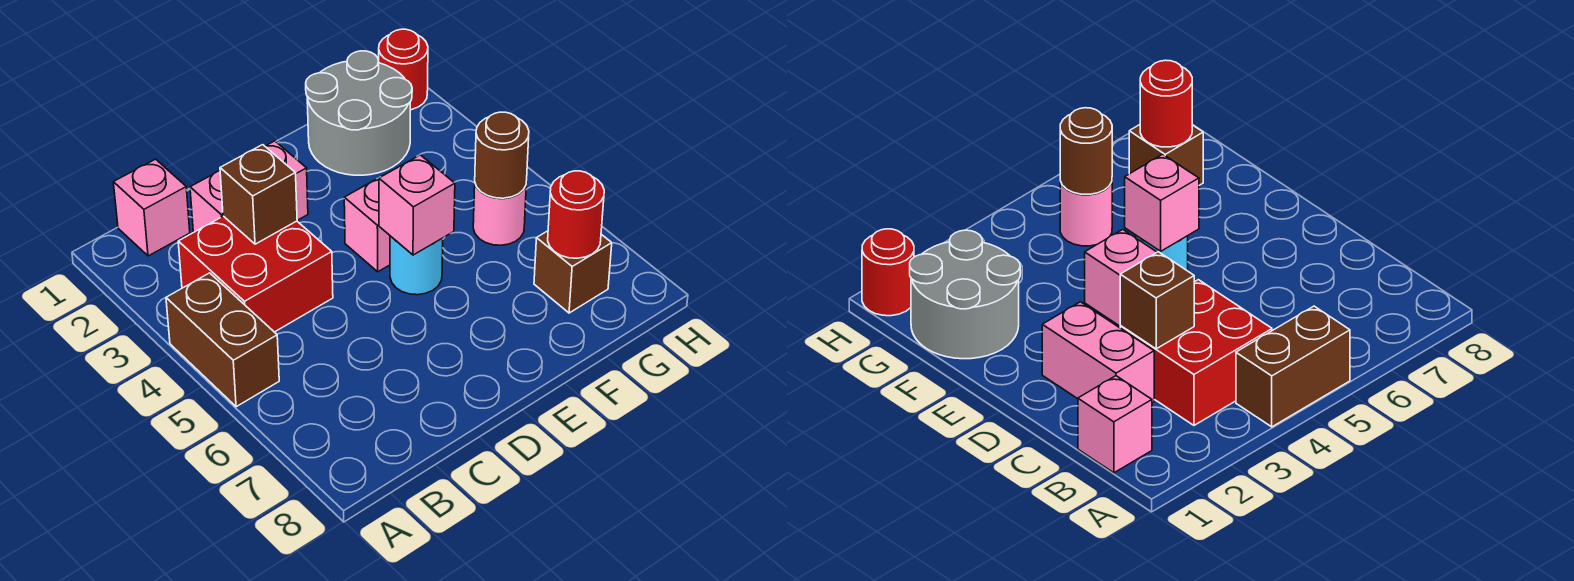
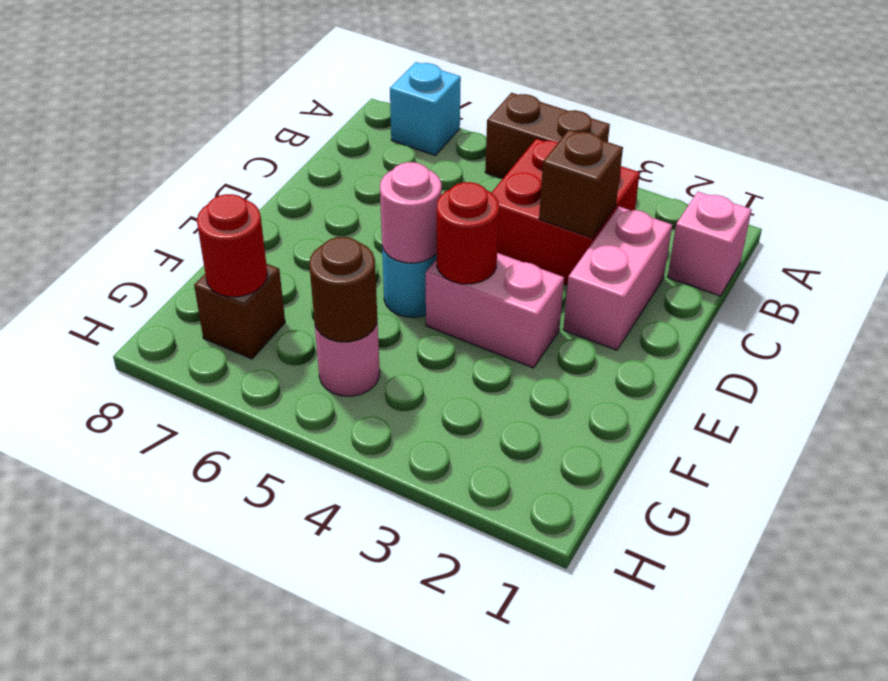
none -> cyan 1x1 brick [390,62,461,155]
pink 1x1 brick [344,176,390,272] -> pink 1x2 brick [426,253,564,368]
pink 1x1 brick [379,155,455,255] -> pink 1x1 round brick [380,162,441,263]
grey 2x2 round brick [306,51,412,175] -> none
red 1x1 round brick [379,29,428,110] -> red 1x1 round brick moved to [437,182,499,284]

